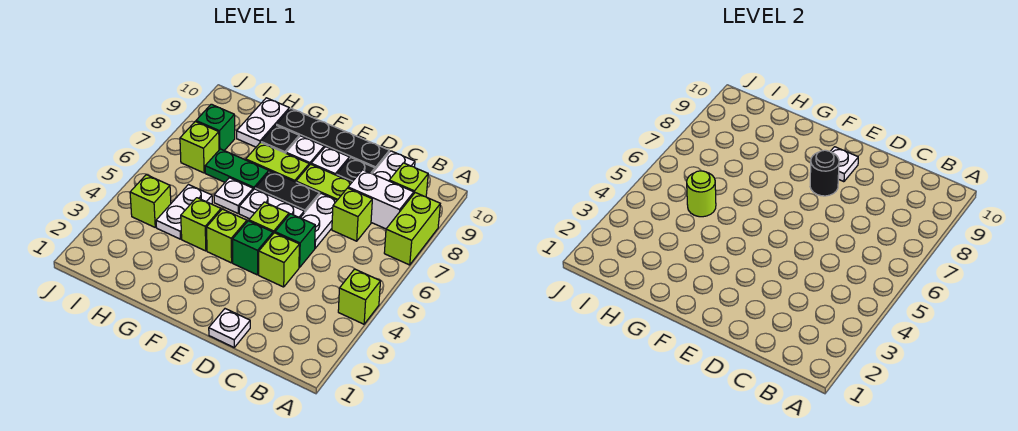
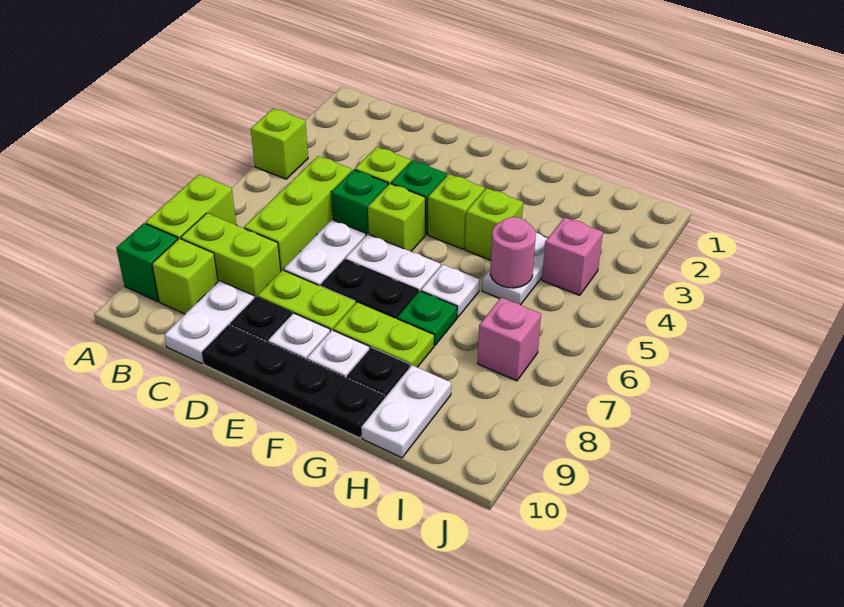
white 1x2 brick [348,170,414,229] -> lime 1x2 brick [181,213,281,298]
lime 1x1 brick [332,188,372,241] -> lime 1x3 brick [244,156,352,271]
white 1x1 plate [209,309,250,347] -> none
black 1x1 round brick [810,150,839,196] -> none
white 1x1 plate [830,147,858,182] -> none
green 1x2 plate [205,149,269,190] -> green 1x1 plate [397,291,457,346]
lime 1x1 round brick [687,171,716,217] -> pink 1x1 round brick [490,217,536,288]
lime 1x1 brick [130,175,171,227] -> pink 1x1 brick [542,217,603,295]
lime 1x1 brick [180,121,219,173] -> pink 1x1 brick [478,297,541,381]
green 1x1 brick [196,104,235,151] -> green 1x1 brick moved to [116,223,178,302]

